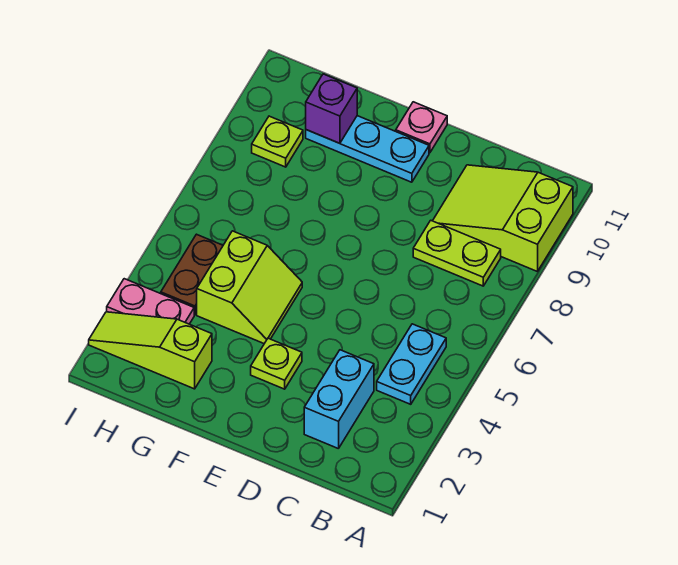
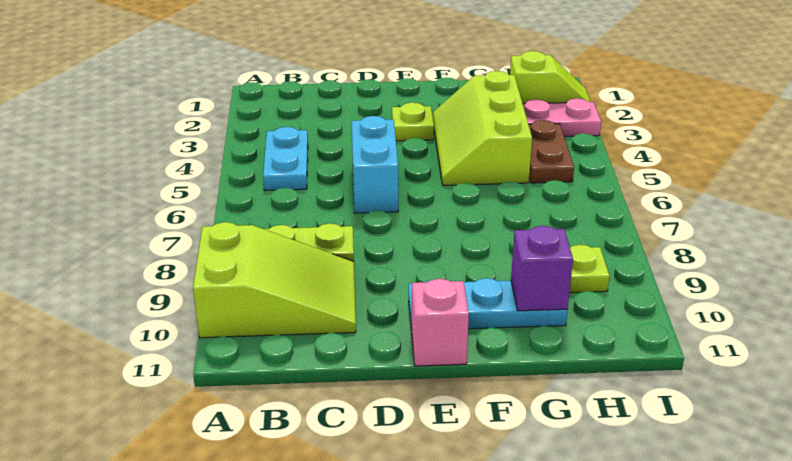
cyan 1x2 brick [304,350,374,449] -> cyan 1x2 brick moved to [352,116,398,213]
pink 1x1 plate [396,102,447,153] -> pink 1x1 brick [412,279,469,366]
lime 2x2 slope [197,231,302,344] -> lime 2x3 slope [433,71,532,185]
lime 1x3 slope [89,312,212,389] -> lime 1x2 slope [510,51,591,104]

